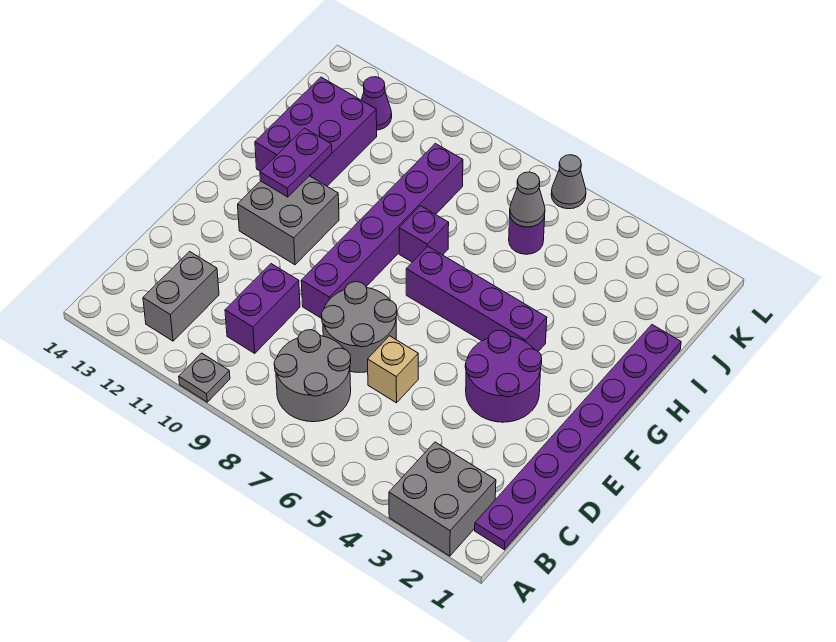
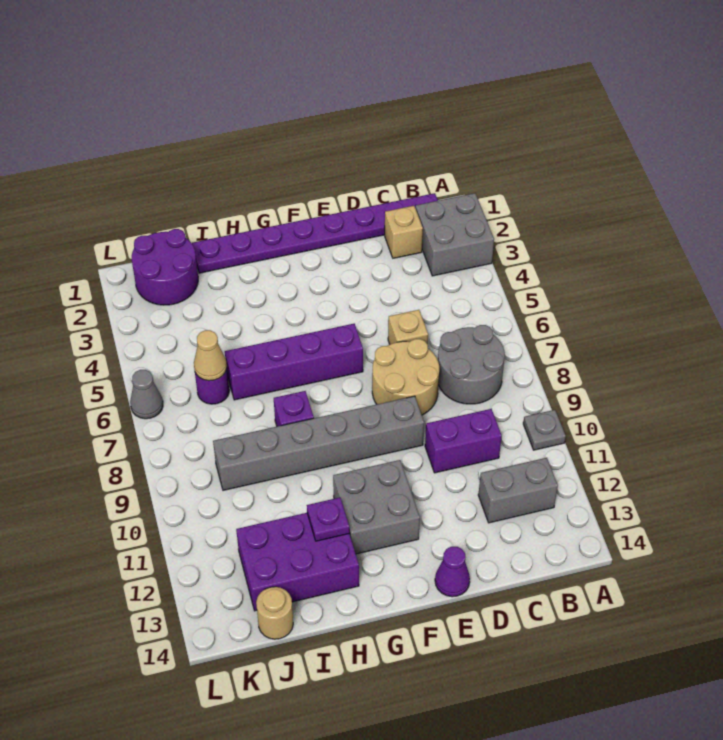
none -> tan 1x1 brick [385,206,423,258]
grey 2x2 round brick [321,282,397,372] -> tan 2x2 round brick [372,339,439,415]
purple 2x2 round brick [465,330,542,422] -> purple 2x2 round brick moved to [132,229,198,305]
purple 1x6 brick [301,143,463,318] -> grey 1x6 brick [213,396,424,490]
purple 1x4 brick [406,246,547,351] -> purple 1x4 brick turned to [225,324,363,400]
purple 1x2 plate [260,128,332,197] -> purple 1x1 plate [307,498,349,541]
grey 1x1 cone [510,172,545,227] -> tan 1x1 cone [194,330,227,381]
none -> tan 1x1 round brick [256,587,293,639]
purple 1x1 cone [361,77,392,130] -> purple 1x1 cone moved to [435,547,470,597]

